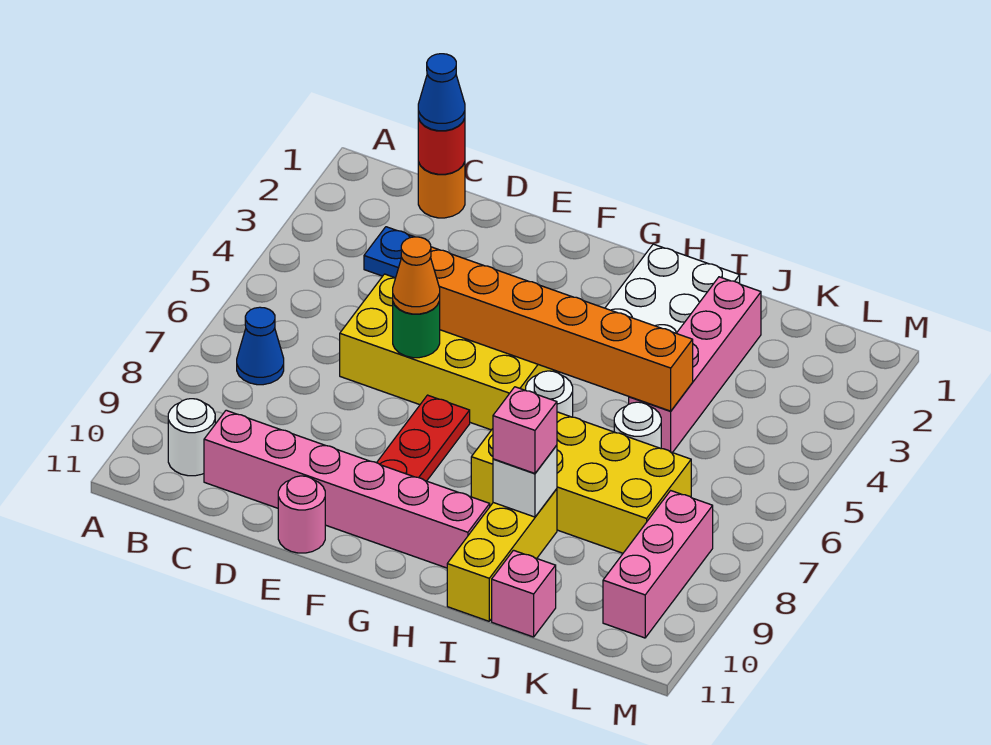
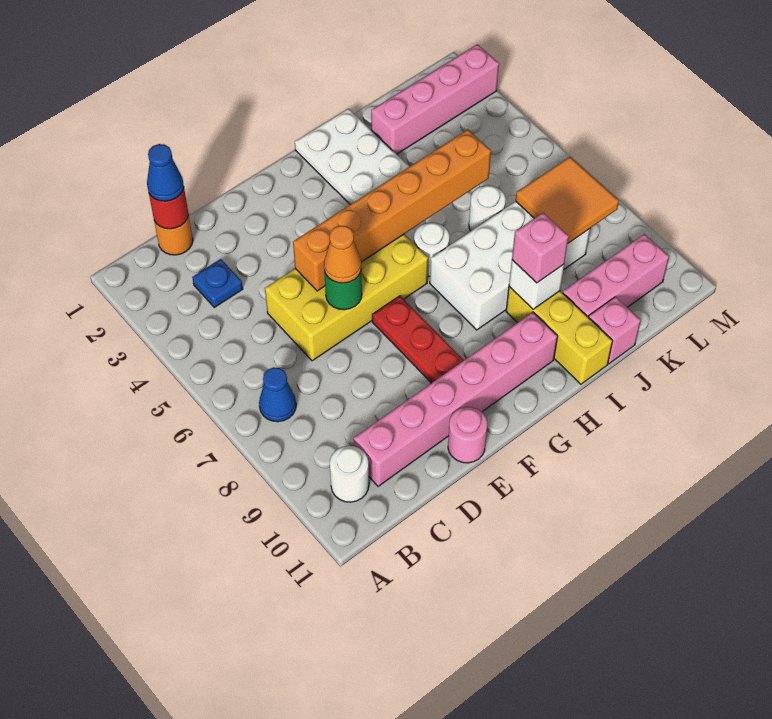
yellow 2x4 brick [471,412,691,553] -> white 2x4 brick [430,201,590,330]
pink 1x4 brick [629,277,761,453] -> pink 1x4 brick turned to [371,44,499,154]
none -> orange 2x2 tile [516,157,619,243]
pink 1x3 brick [603,491,713,638] -> pink 1x3 brick turned to [563,234,669,317]

